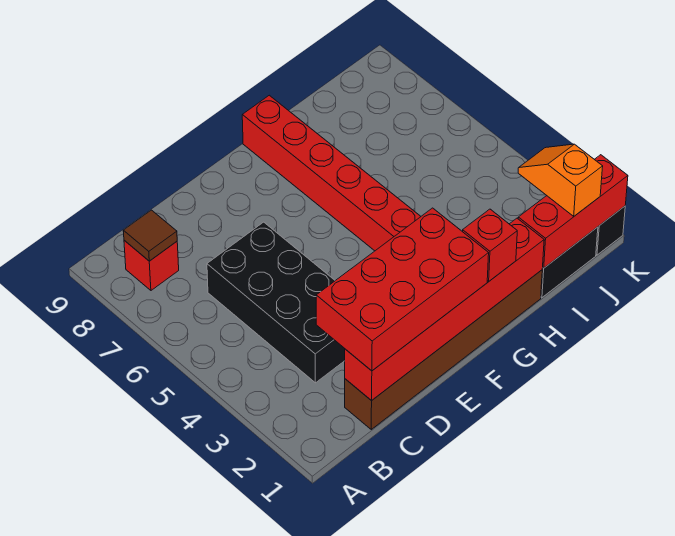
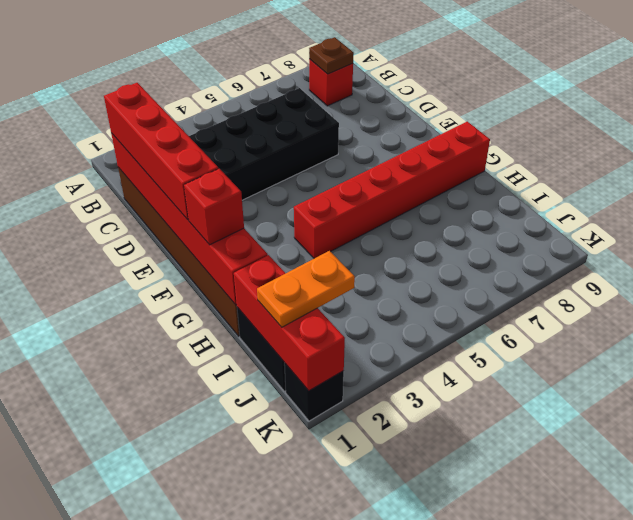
brown 1x1 tile [123,210,177,261] -> brown 1x1 plate [309,37,354,74]
red 2x4 brick [316,208,489,371] -> red 1x4 brick [104,83,218,220]
orange 1x2 slope [518,144,603,216] -> orange 1x2 plate [257,251,355,327]

